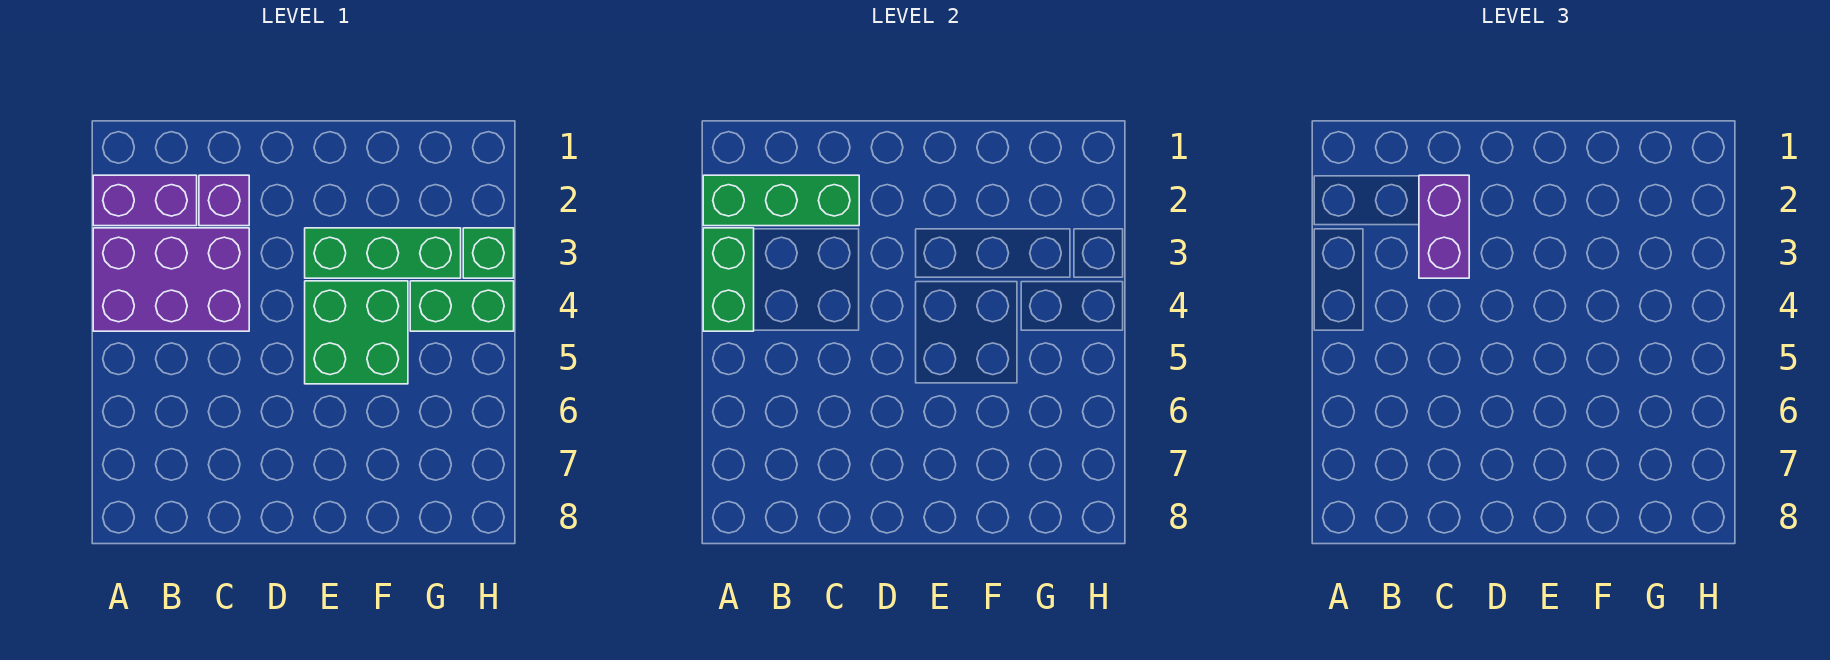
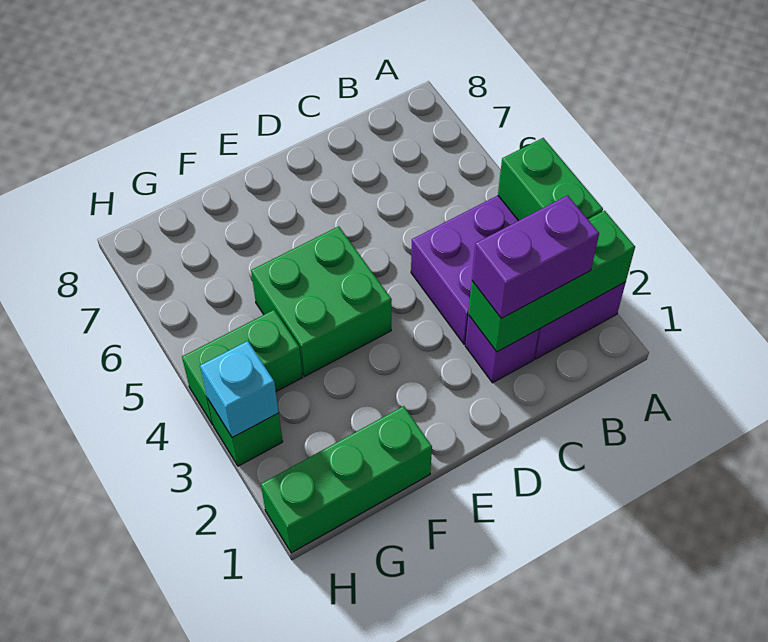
purple 1x2 brick [1419,175,1469,278] -> purple 1x2 brick turned to [472,195,599,318]
green 1x3 brick [305,228,461,278] -> green 1x3 brick moved to [261,406,432,553]
none -> cyan 1x1 brick [200,341,279,438]

